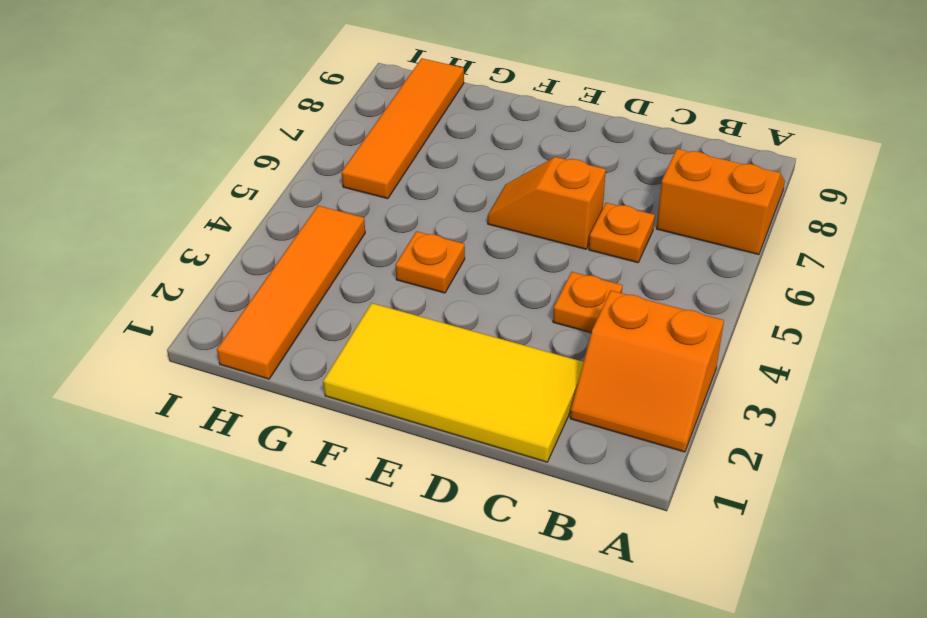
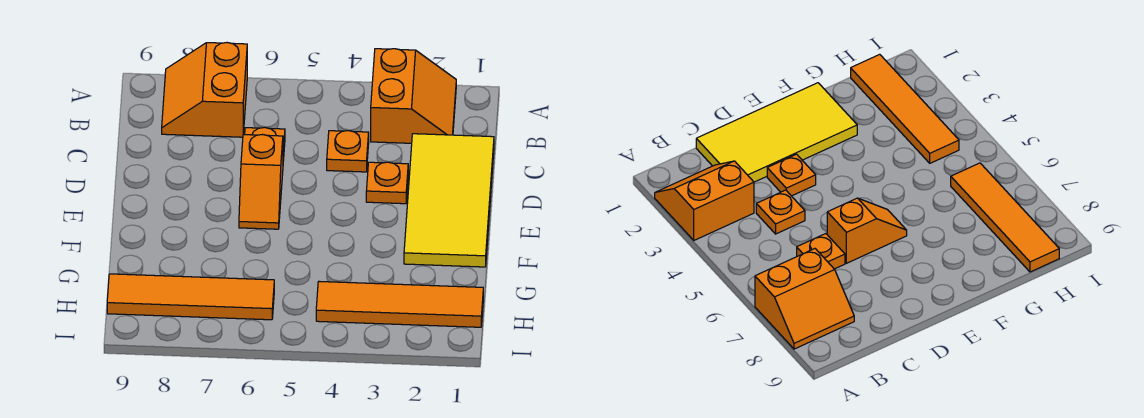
orange 1x1 plate [396,231,465,293] -> orange 1x1 plate moved to [366,162,408,204]

